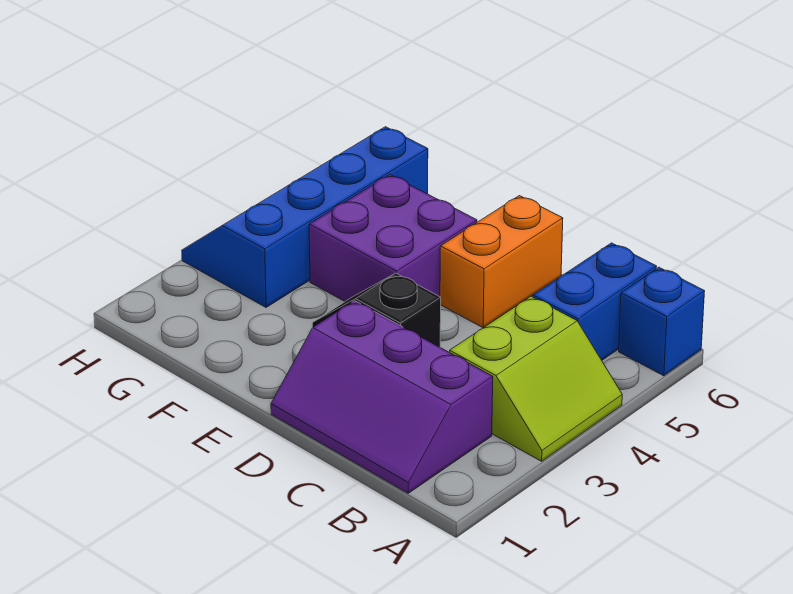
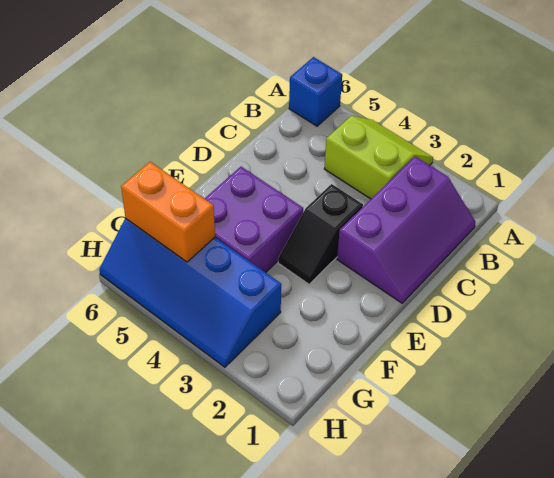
blue 1x2 brick [533,243,657,360] -> none
orange 1x2 brick [440,196,563,328] -> orange 1x2 brick moved to [121,162,215,262]

